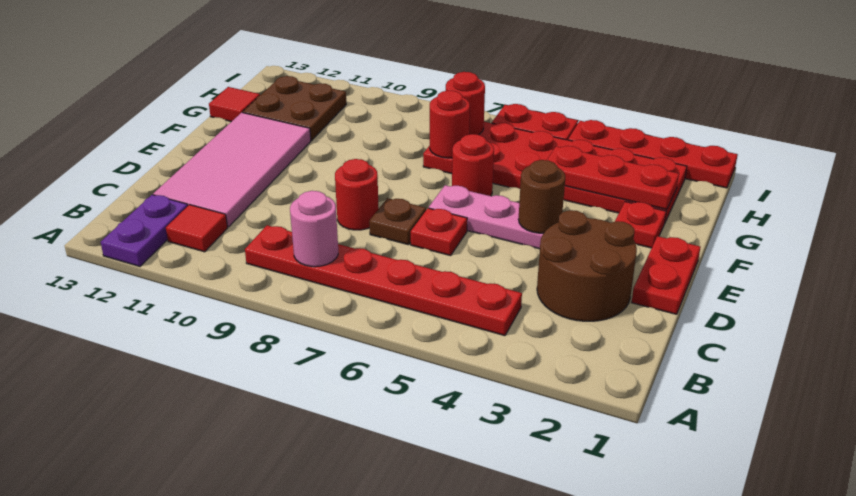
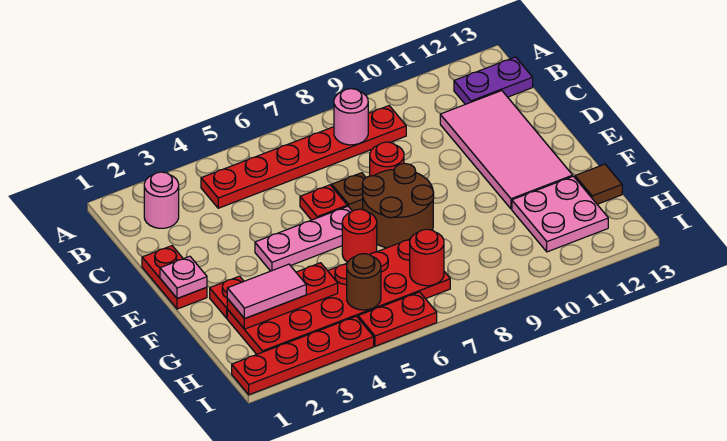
purple 1x2 plate [101,195,188,266] -> purple 1x2 plate turned to [454,57,533,104]
none -> pink 1x1 round brick [144,172,179,228]
red 1x1 tile [166,205,227,252] -> none
brown 2x2 round brick [537,210,637,321] -> brown 2x2 round brick moved to [362,164,434,248]
none -> pink 1x1 plate [160,256,207,299]
brown 1x1 round brick [518,160,565,233] -> brown 1x1 round brick moved to [347,254,381,310]
none -> pink 1x2 tile [227,264,306,319]
red 1x1 round brick [430,91,470,158] -> none
brown 2x2 plate [243,76,346,140] -> pink 2x2 plate [512,176,608,252]
red 1x1 tile [209,87,260,122] -> brown 1x1 tile [575,164,622,204]

